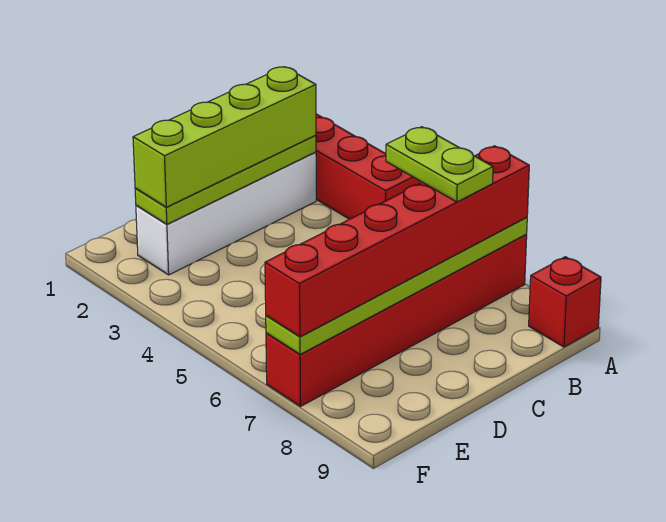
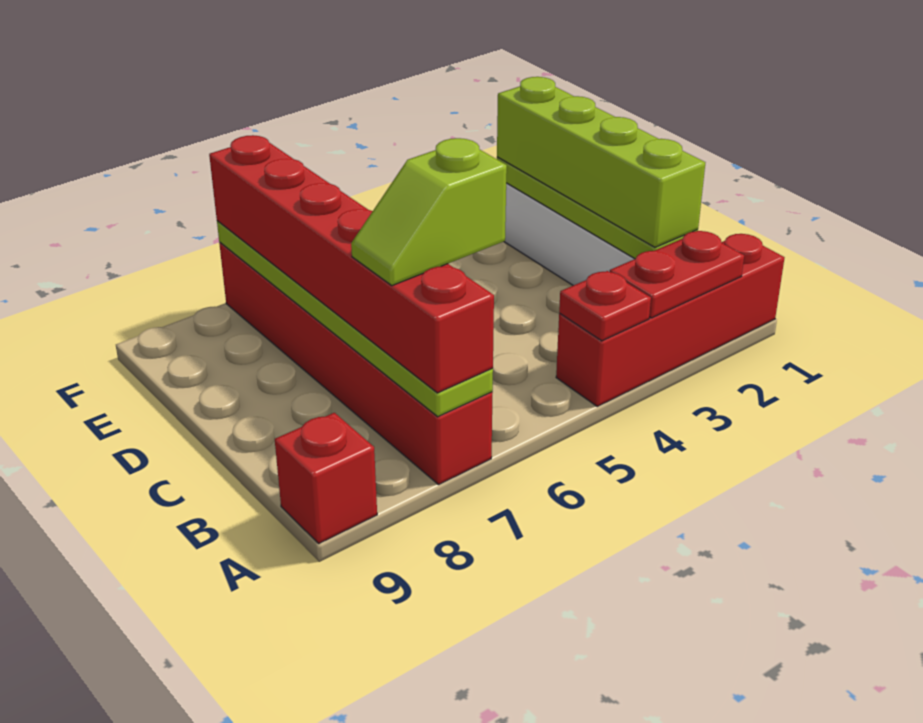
none -> red 1x2 plate [610,231,744,318]
none -> red 1x1 plate [559,271,651,341]
lime 1x2 plate [386,127,493,202] -> lime 1x2 slope [351,138,507,286]

